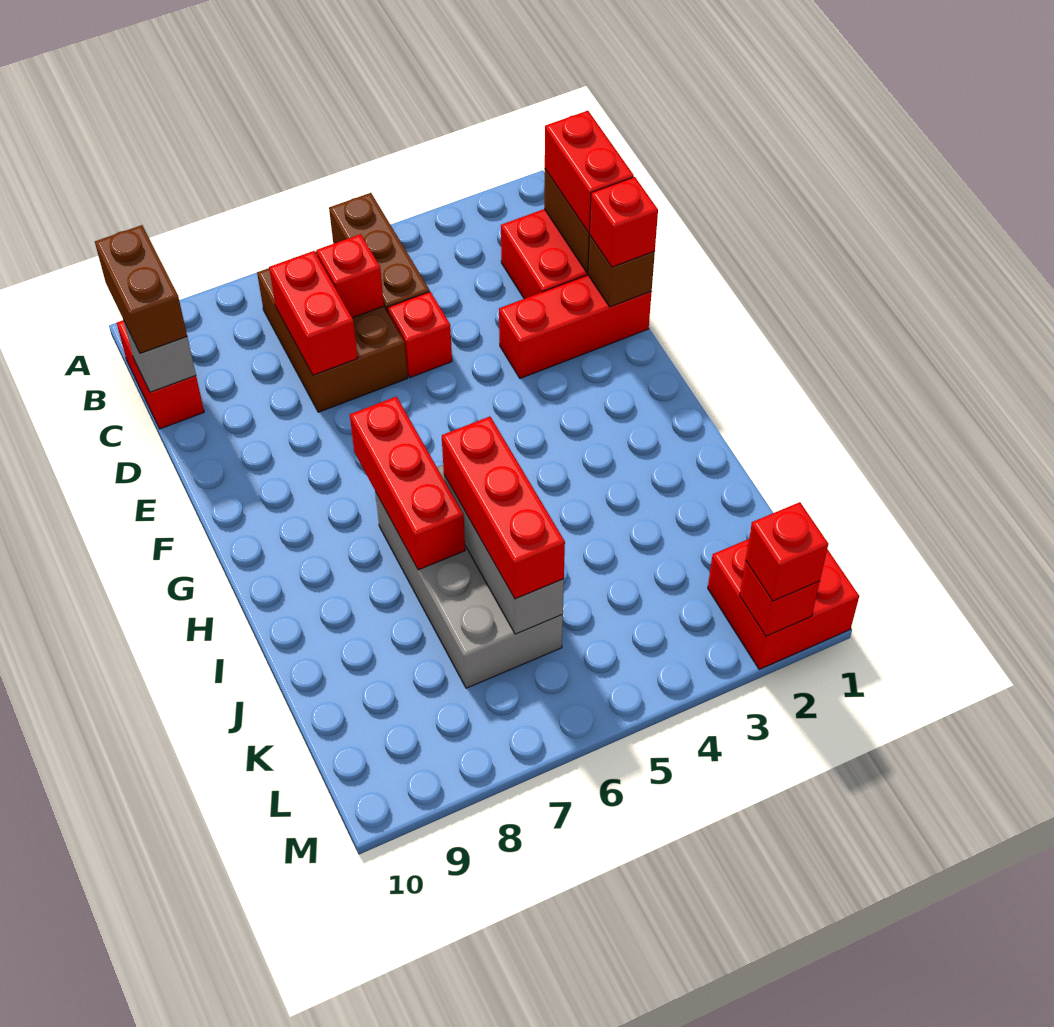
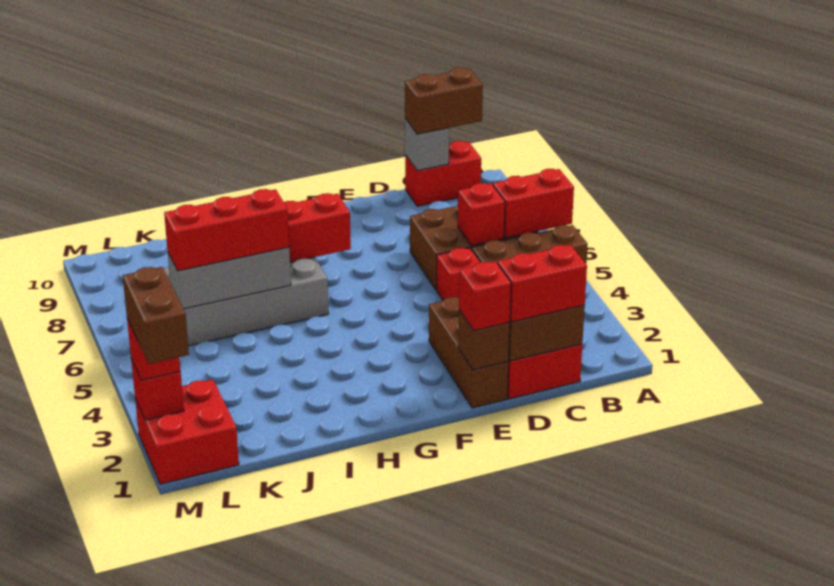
red 1x2 brick [269,251,358,375] -> red 1x2 brick moved to [493,169,574,238]
red 1x3 brick [499,275,652,378] -> brown 1x3 brick [429,297,509,408]
none -> brown 1x2 brick [123,267,189,364]

